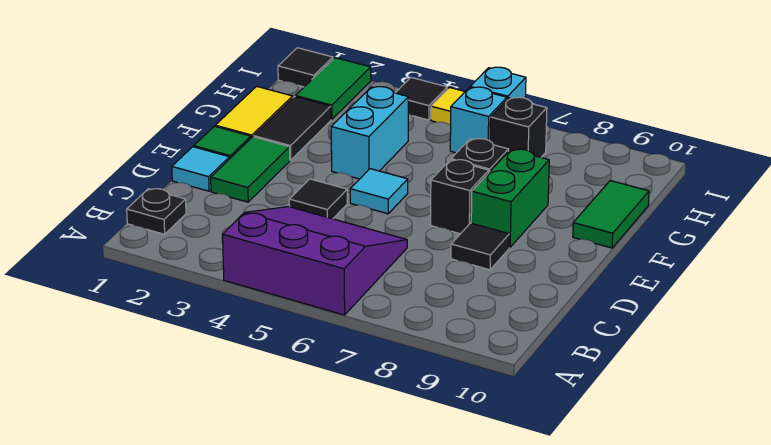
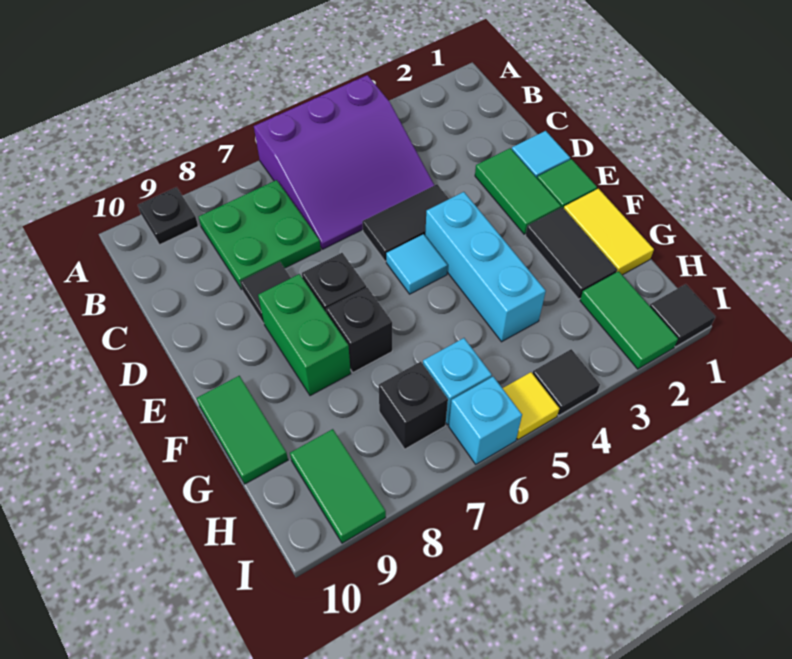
black 1x1 plate [127,189,186,234] -> black 1x1 plate moved to [138,187,198,245]
none -> green 2x2 plate [199,180,321,289]
black 1x1 tile [289,179,347,219] -> black 1x2 tile [362,184,449,261]
cyan 1x2 brick [331,87,408,179] -> cyan 1x3 brick [425,192,546,342]
none -> green 1x2 tile [290,429,386,543]

